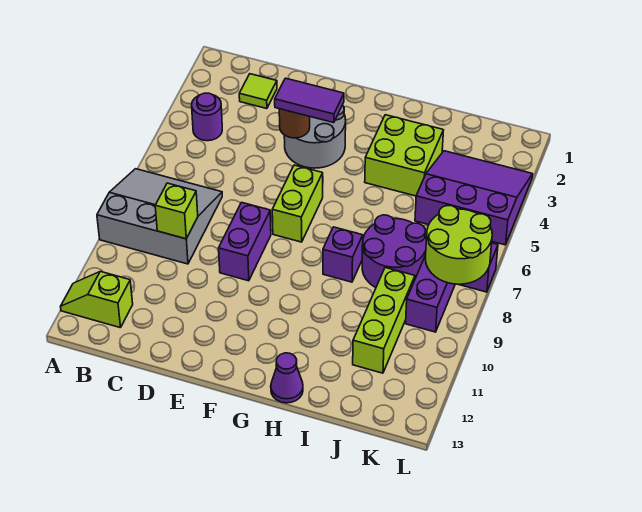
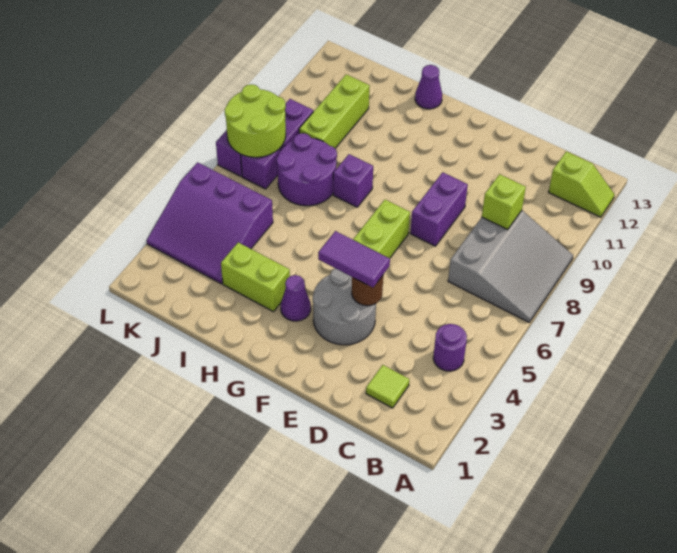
grey 3x3 slope [97,169,222,264] -> grey 3x3 slope turned to [448,211,573,322]
none -> purple 1x1 cone [281,275,311,321]
lime 2x2 brick [365,115,443,196] -> lime 1x2 brick [221,242,290,312]

